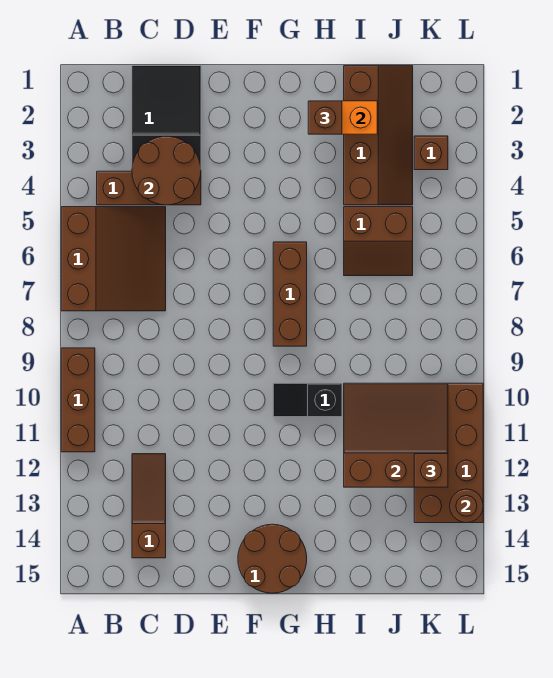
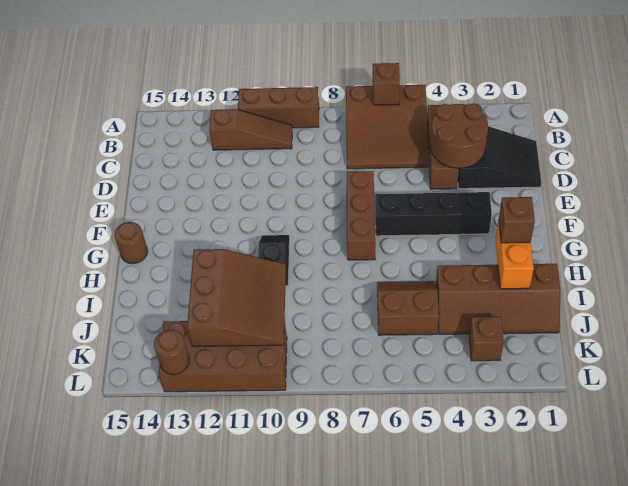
brown 1x3 slope [132,454,166,558] -> brown 1x3 slope moved to [209,109,292,150]
none -> black 1x4 brick [375,192,492,236]
brown 2x2 round brick [238,524,307,593] -> brown 1x1 round brick [114,222,148,264]
brown 1x3 brick [273,242,307,346] -> brown 1x3 brick turned to [347,171,375,260]
brown 2x2 slope [344,207,413,276] -> brown 2x2 slope turned to [377,281,439,335]
brown 1x1 brick [414,454,448,487] -> brown 1x1 brick moved to [373,63,400,105]

